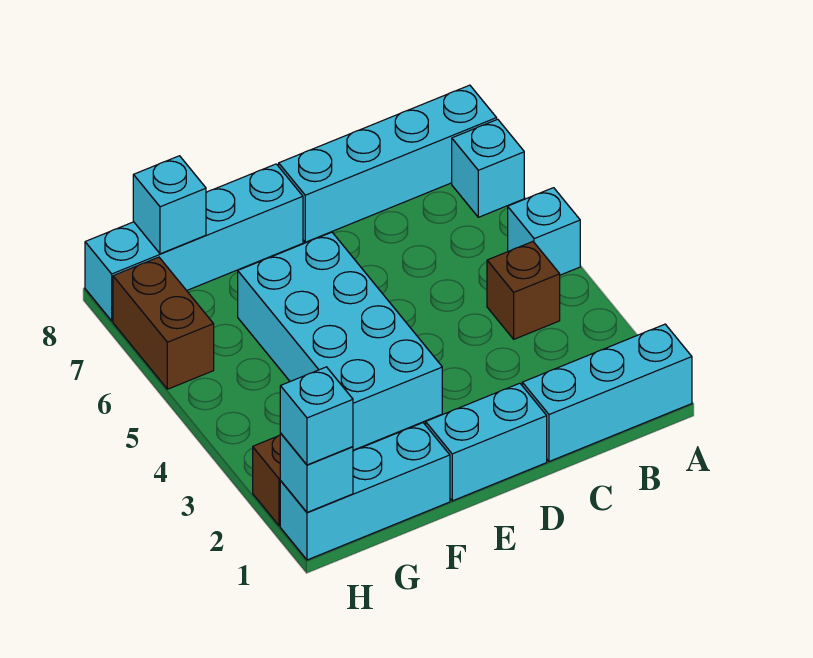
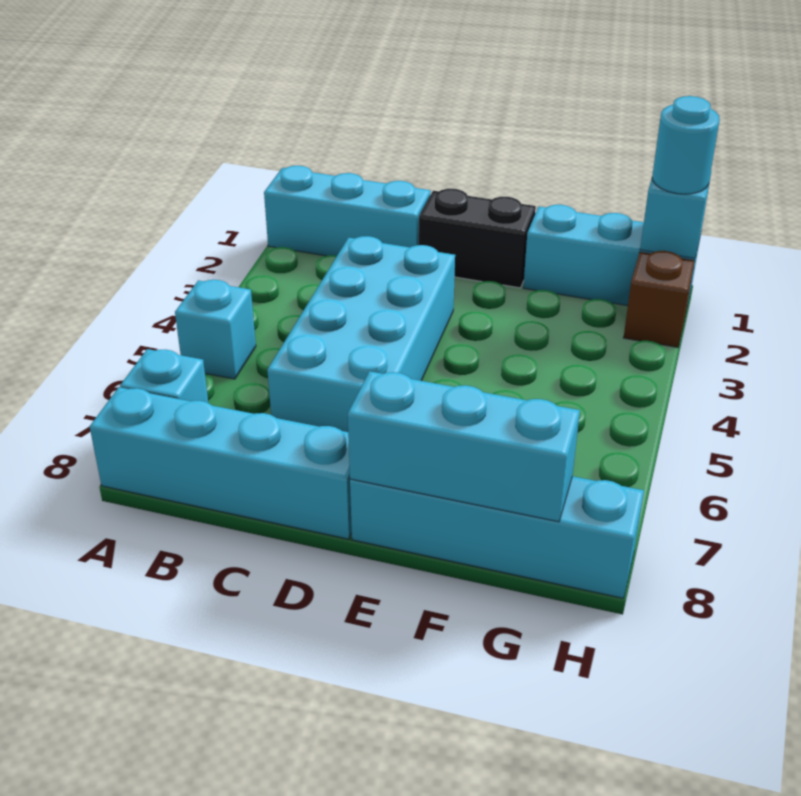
brown 1x1 brick [487,242,560,339] -> none
cyan 1x2 brick [426,383,547,501] -> black 1x2 brick [419,189,536,288]
cyan 2x4 brick [238,232,442,450] -> cyan 2x4 brick moved to [267,236,455,432]
cyan 1x1 brick [133,156,206,254] -> cyan 1x3 brick [348,371,580,522]
cyan 1x1 brick [280,367,353,465] -> cyan 1x1 round brick [652,96,720,194]
brown 1x2 brick [113,257,214,389] -> none

